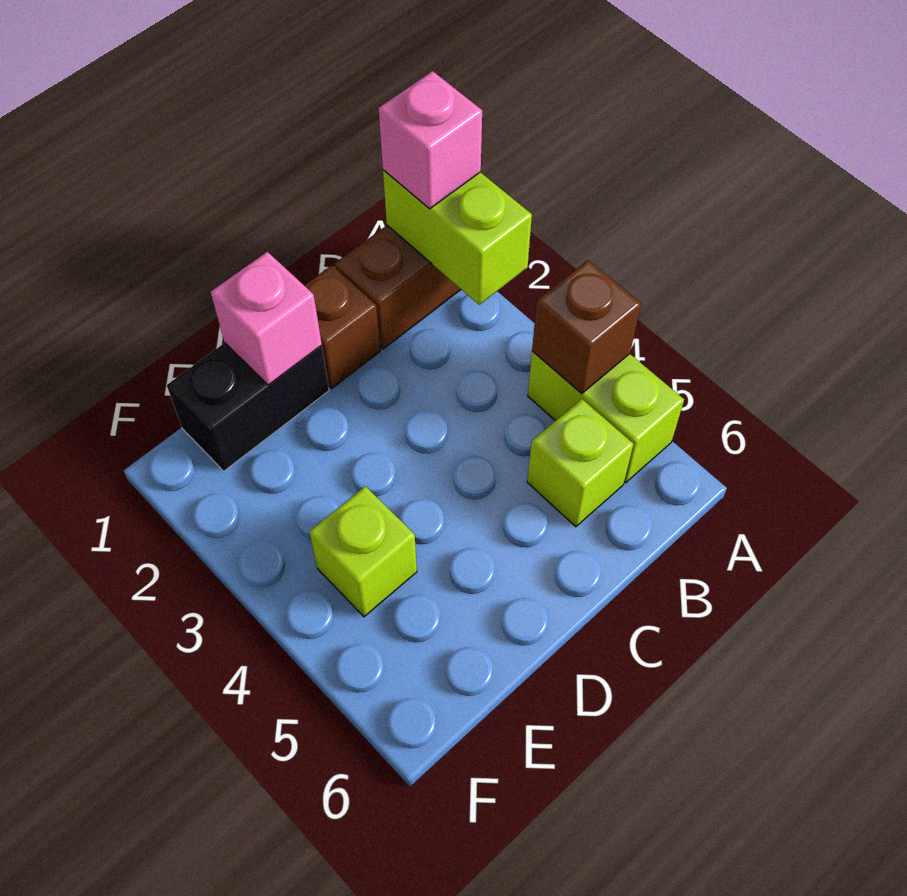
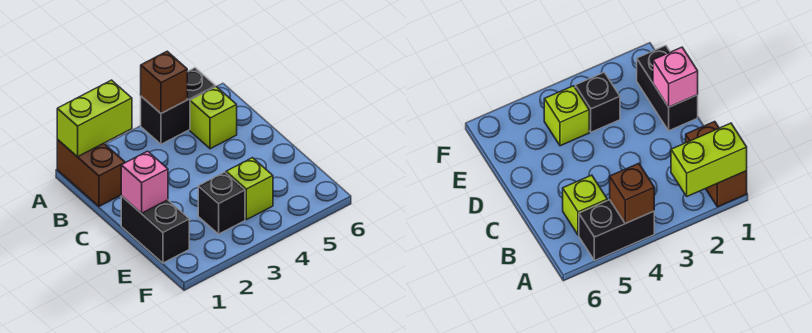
pink 1x1 brick [379,71,482,209] -> none
lime 1x2 brick [528,351,684,483] -> black 1x2 brick [141,68,215,144]
brown 1x1 brick [304,265,380,388] -> none
none -> black 1x1 brick [198,172,245,234]

